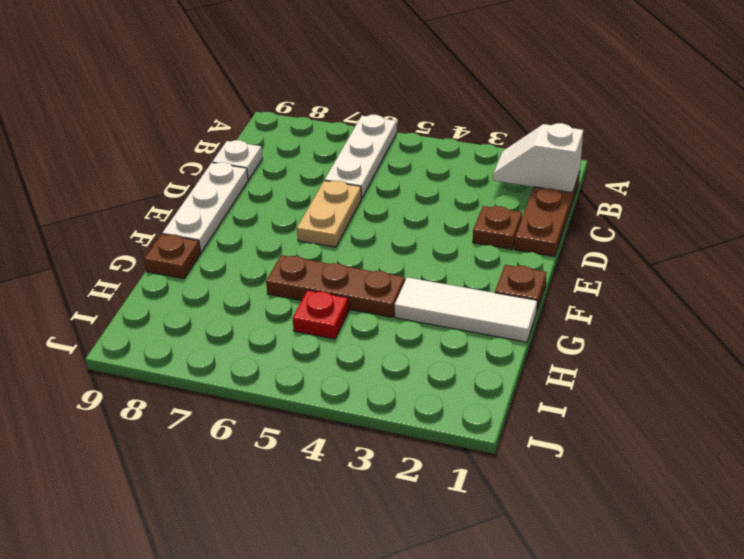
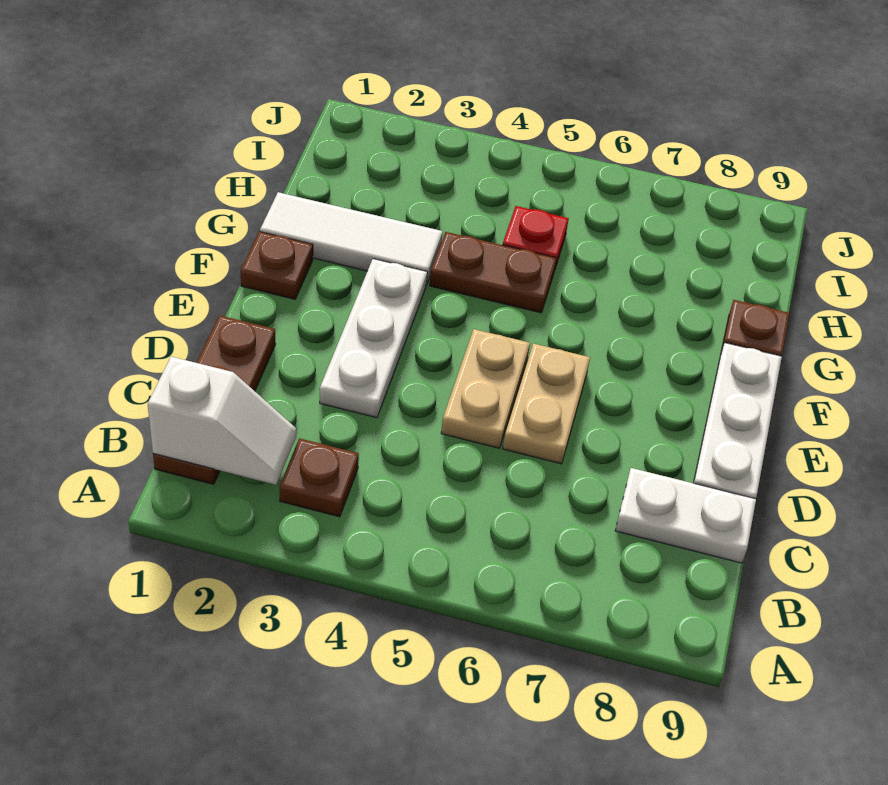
white 1x3 plate [325,115,397,198] -> white 1x3 plate moved to [320,259,427,418]
white 1x1 plate [212,140,263,180] -> white 1x2 plate [615,468,756,563]
brown 1x1 plate [473,206,522,249] -> brown 1x1 plate moved to [279,438,359,517]
none -> tan 1x2 plate [441,329,530,448]
brown 1x3 plate [266,255,405,317] -> brown 1x2 plate [430,232,556,313]

